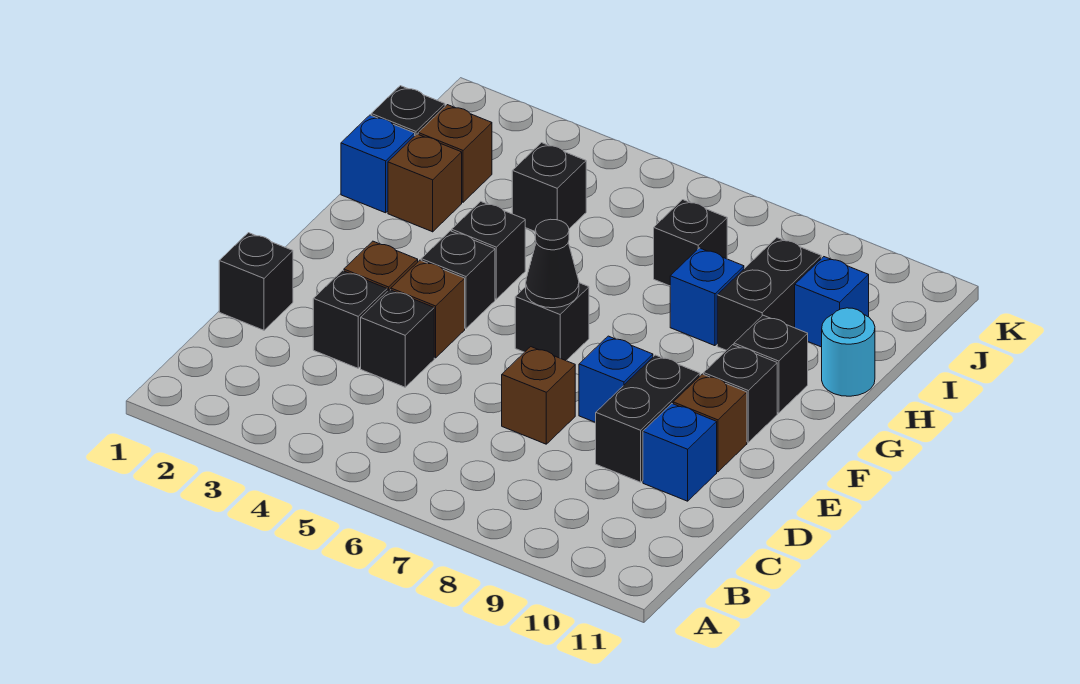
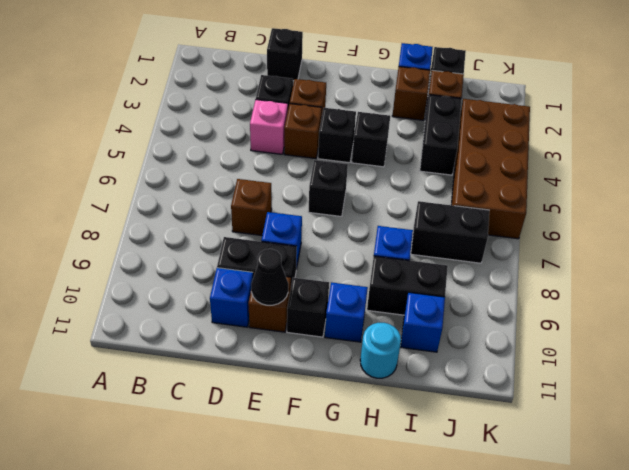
black 1x1 brick [361,290,434,387] -> pink 1x1 brick [250,100,288,154]
black 1x1 cone [526,219,579,308] -> black 1x1 cone moved to [251,249,288,305]
black 1x1 brick [734,315,808,413] -> blue 1x1 brick [325,282,368,342]
black 1x1 brick [512,143,586,231] -> black 1x2 brick [420,95,462,175]
black 1x1 brick [654,200,727,286] -> black 1x2 brick [411,201,489,263]
none -> brown 2x4 brick [451,99,530,239]

